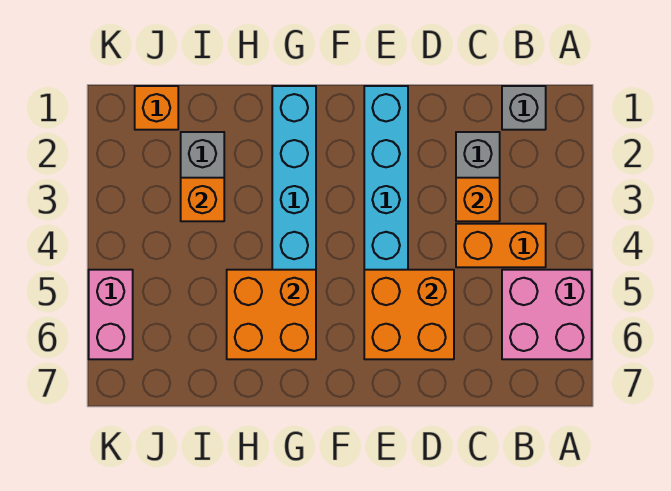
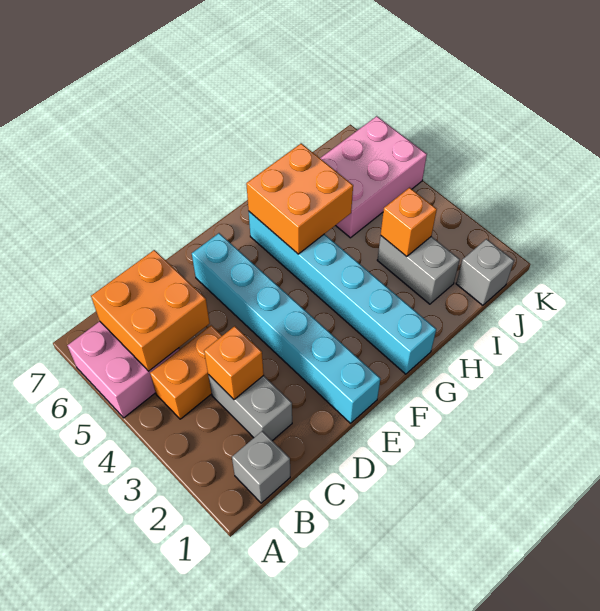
orange 2x2 brick [364,270,454,359] -> orange 2x2 brick moved to [91,250,210,371]
orange 1x1 brick [135,86,178,130] -> grey 1x1 brick [456,239,514,305]
pink 1x2 brick [89,270,133,359] -> pink 2x3 brick [320,116,427,238]

